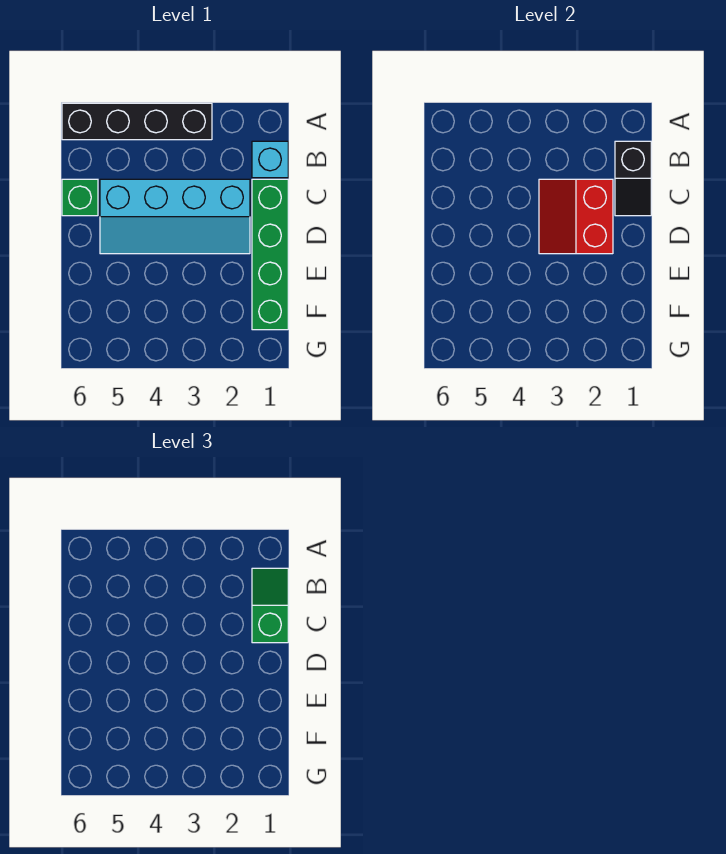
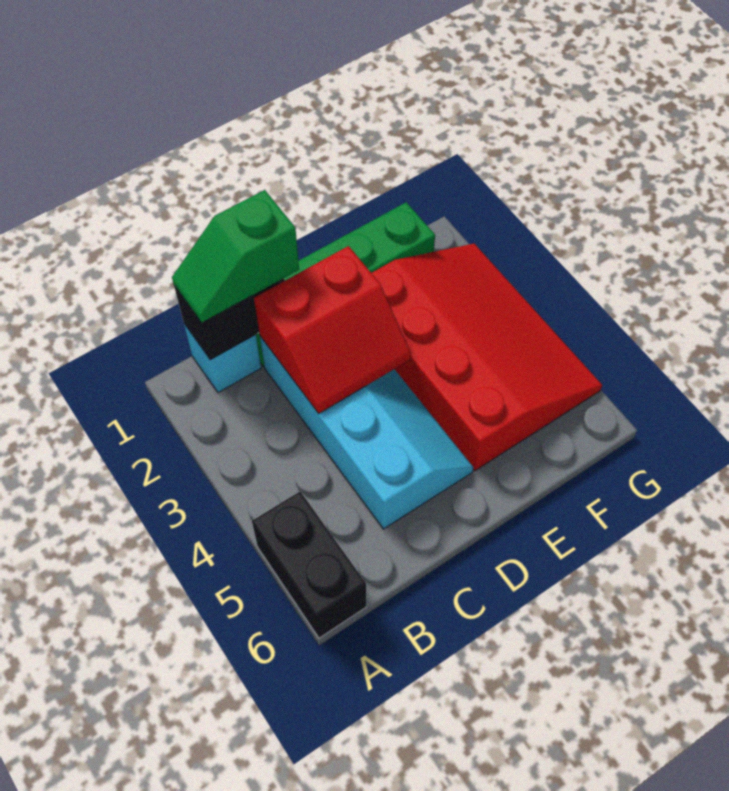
black 1x4 brick [62,103,212,140] -> black 1x2 brick [252,491,366,638]
green 1x1 brick [62,179,98,216] -> none
none -> red 3x4 slope [372,244,602,471]

